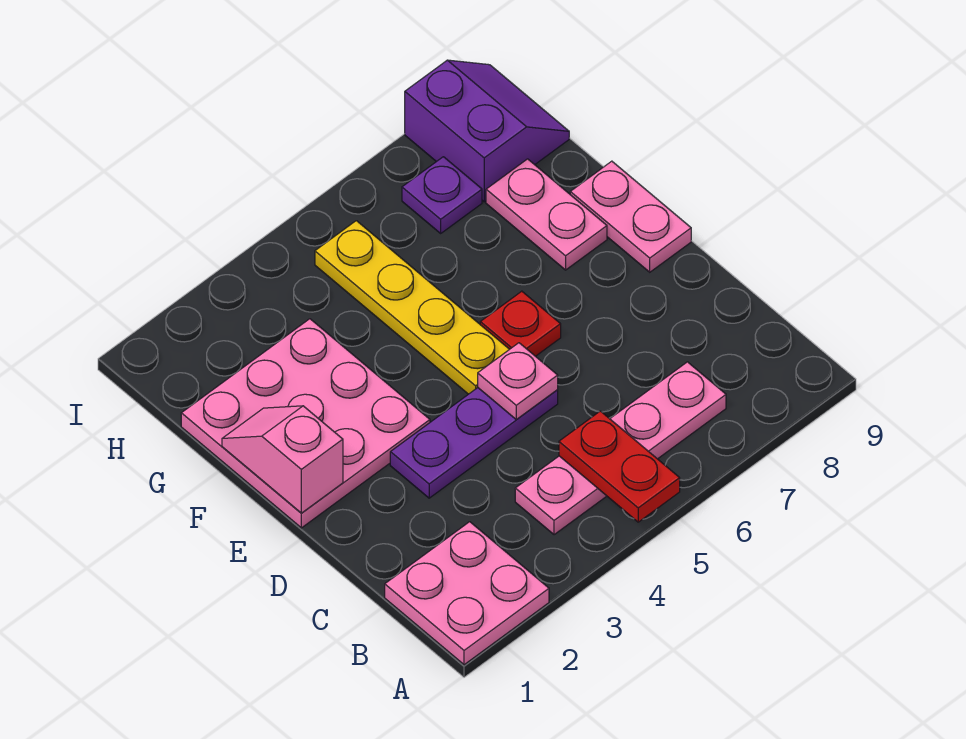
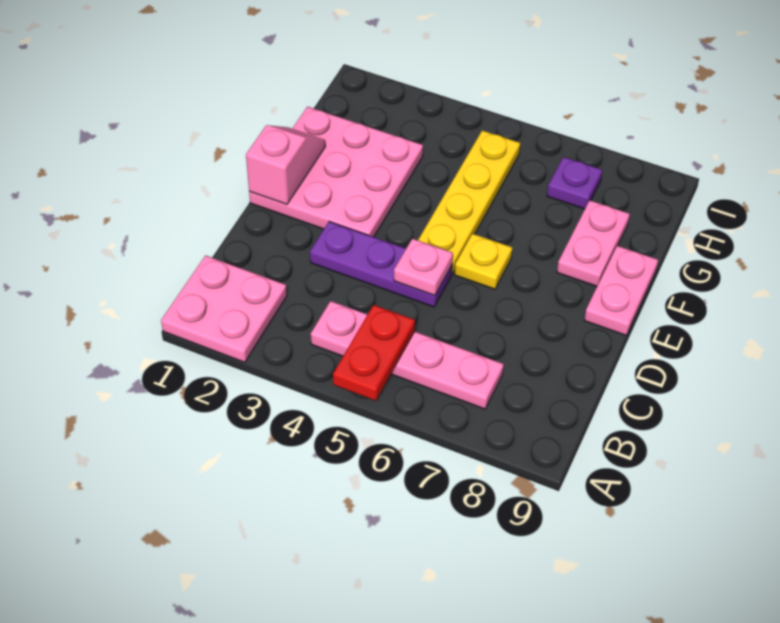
red 1x1 plate [480,291,561,356] -> yellow 1x1 plate [455,233,512,289]
purple 2x2 slope [405,60,569,202] -> none

